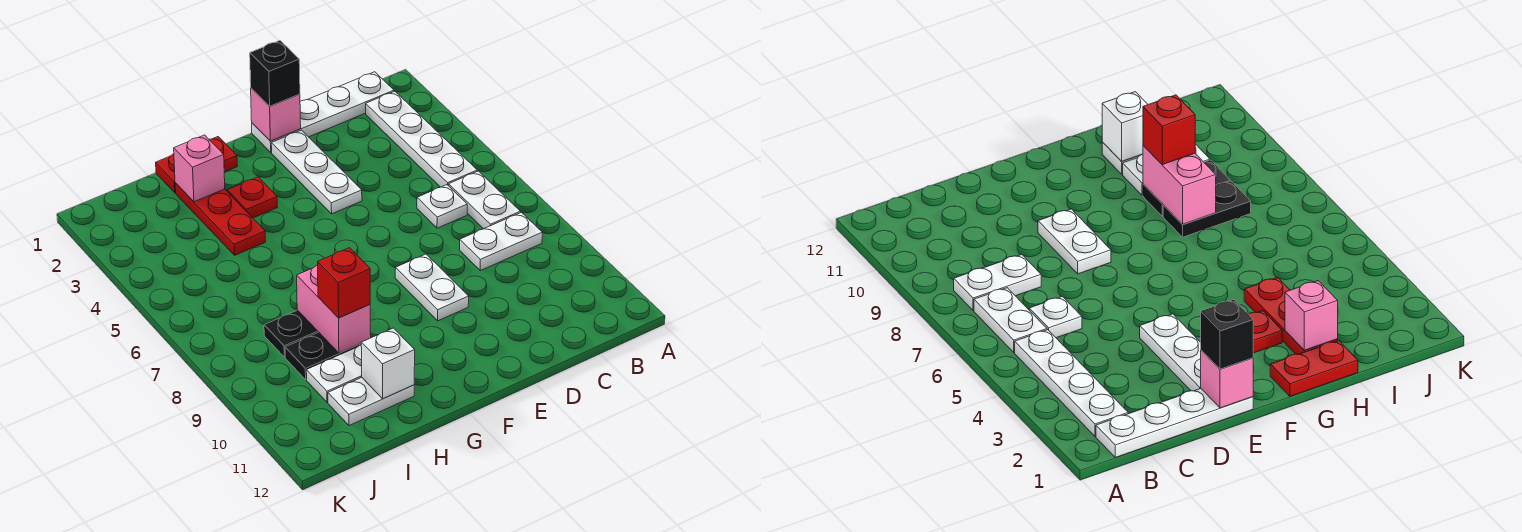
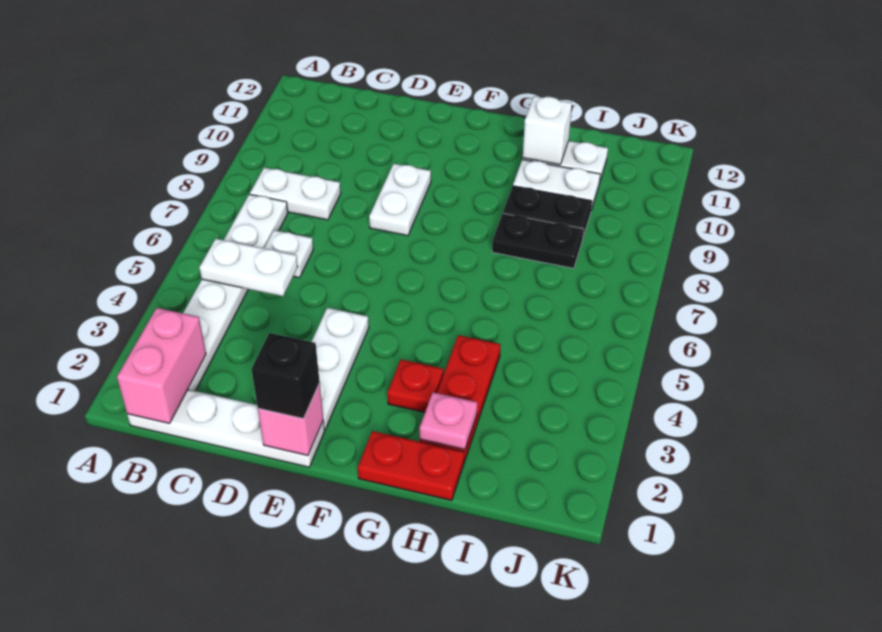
none -> white 1x2 plate [199,239,298,296]
pink 1x1 brick [174,135,225,202] -> pink 1x1 plate [420,392,477,450]
pink 1x2 brick [297,266,371,353] -> pink 1x2 brick moved to [117,308,206,423]
red 1x1 brick [318,248,370,318] -> none

